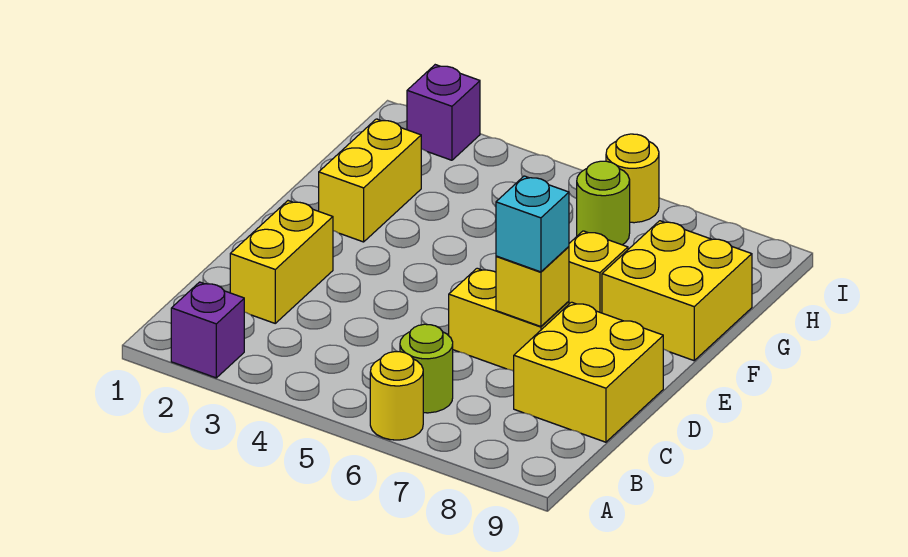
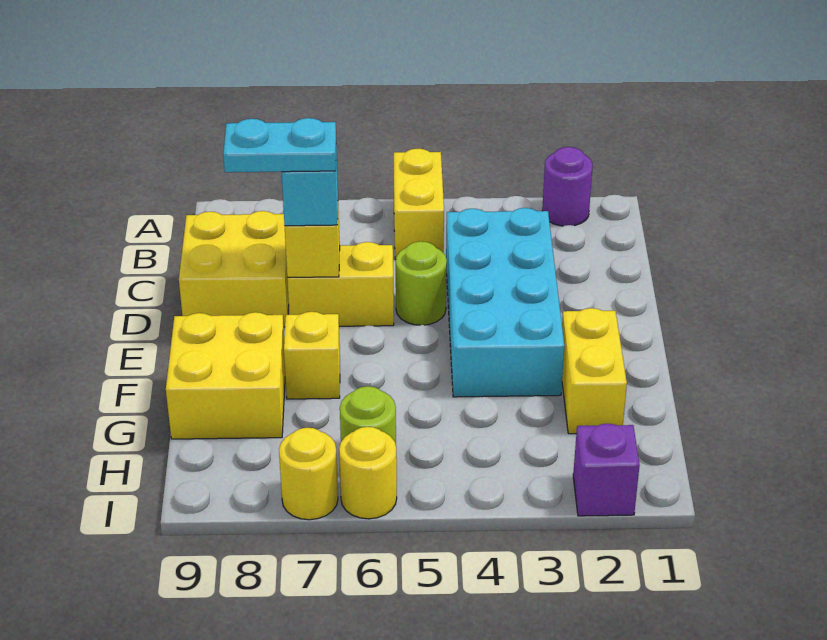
purple 1x1 brick [171,282,244,378] -> purple 1x1 round brick [542,147,593,226]
yellow 1x1 round brick [370,352,423,440] -> yellow 1x1 round brick moved to [279,428,338,520]
lime 1x1 round brick [400,324,453,413] -> lime 1x1 round brick moved to [396,241,447,325]
yellow 1x2 brick [230,201,333,323] -> yellow 1x2 brick moved to [394,149,444,260]
none -> cyan 2x4 brick [446,208,564,397]
none -> cyan 1x2 plate [223,118,336,172]

